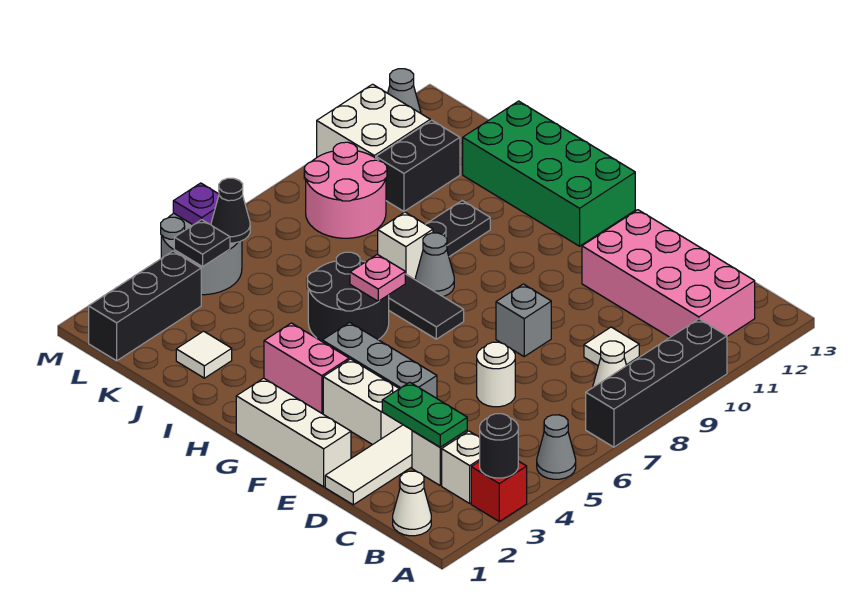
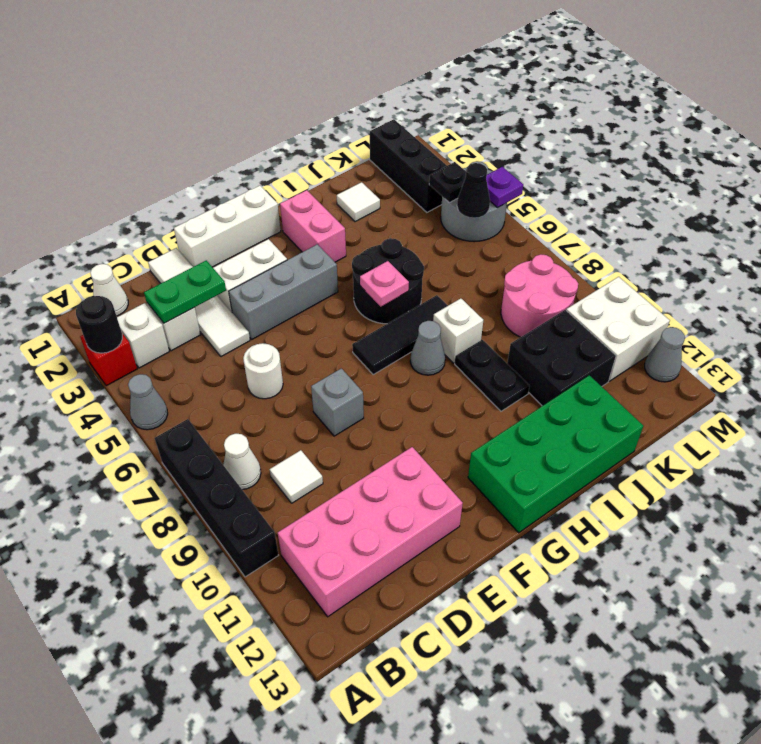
pink 1x2 brick [264,323,349,413] -> pink 1x2 brick turned to [280,190,346,262]
black 1x2 brick [376,120,460,211] -> black 2x2 brick [507,310,616,406]

